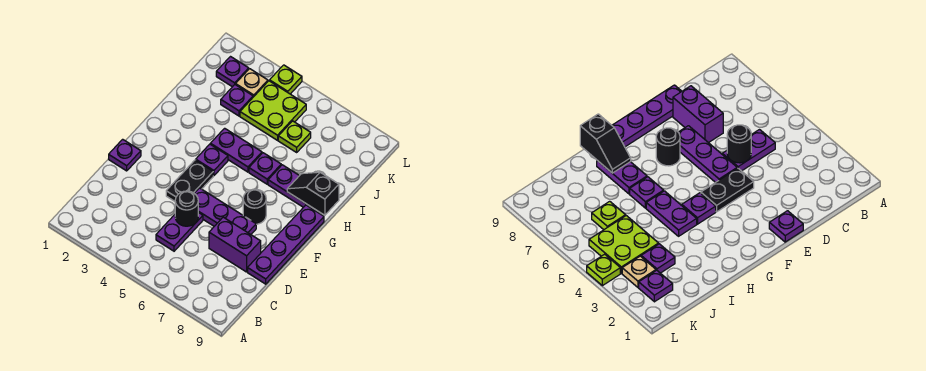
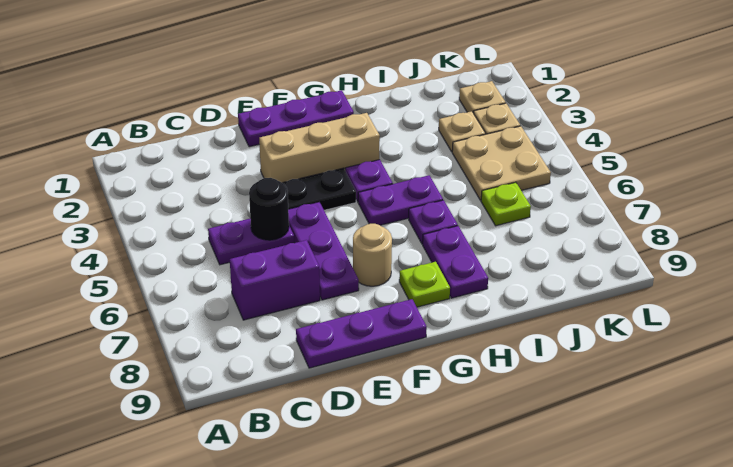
purple 1x2 brick [209,217,261,272] -> purple 1x2 brick turned to [230,240,320,320]
purple 1x4 plate [248,205,324,284] -> purple 1x3 plate [296,299,427,368]
purple 1x1 plate [109,139,141,171] -> purple 1x3 plate [238,90,354,147]
none -> tan 1x3 brick [259,113,380,183]
black 1x1 round brick [243,189,266,224] -> tan 1x1 round brick [353,224,392,286]
purple 1x2 plate [210,128,262,172] -> purple 1x2 plate turned to [358,175,443,225]
black 1x2 slope [287,172,339,215] -> none
purple 1x1 plate [221,85,253,116] -> tan 1x1 plate [439,111,486,152]
lime 2x2 plate [240,81,306,140] -> tan 2x2 plate [452,126,551,200]
purple 1x1 plate [216,57,249,87] -> tan 1x1 plate [459,81,506,113]
lime 1x1 plate [270,65,302,94] -> lime 1x1 plate moved to [399,262,450,307]

